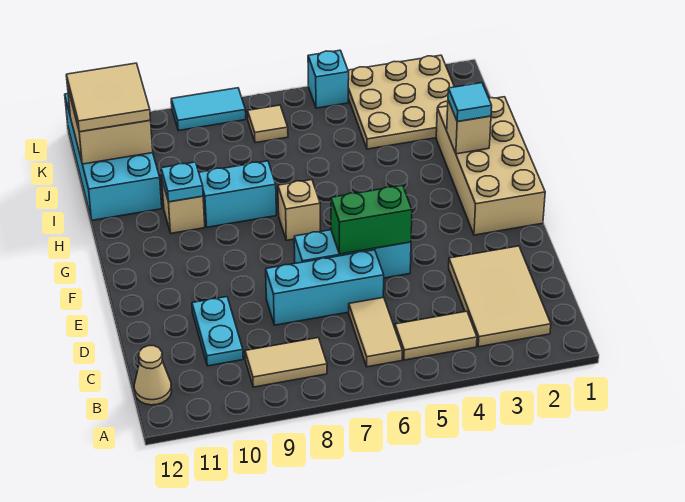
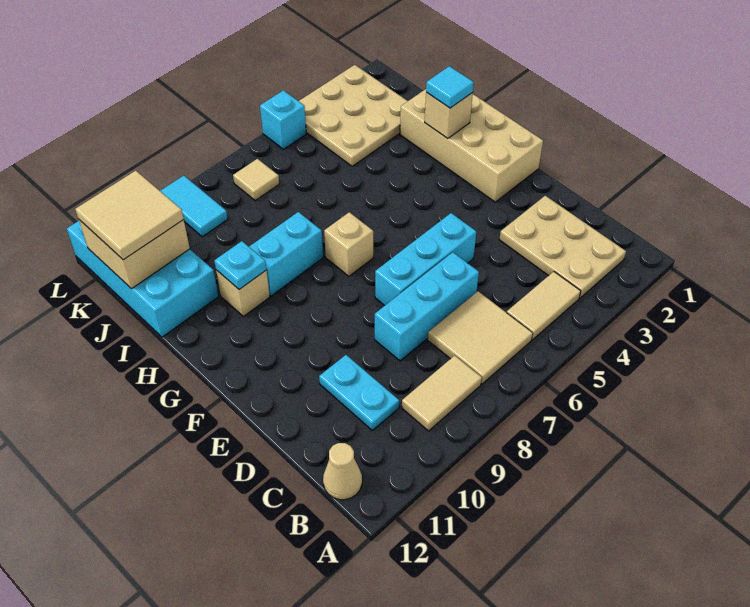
tan 2x3 tile [449,246,551,347] -> tan 2x3 plate [499,196,626,298]
tan 1x2 tile [349,297,402,367] -> tan 2x2 tile [428,291,533,384]
green 1x2 brick [331,185,412,254] -> none
cyan 1x2 tile [171,88,246,131] -> cyan 1x2 tile turned to [161,176,228,237]

